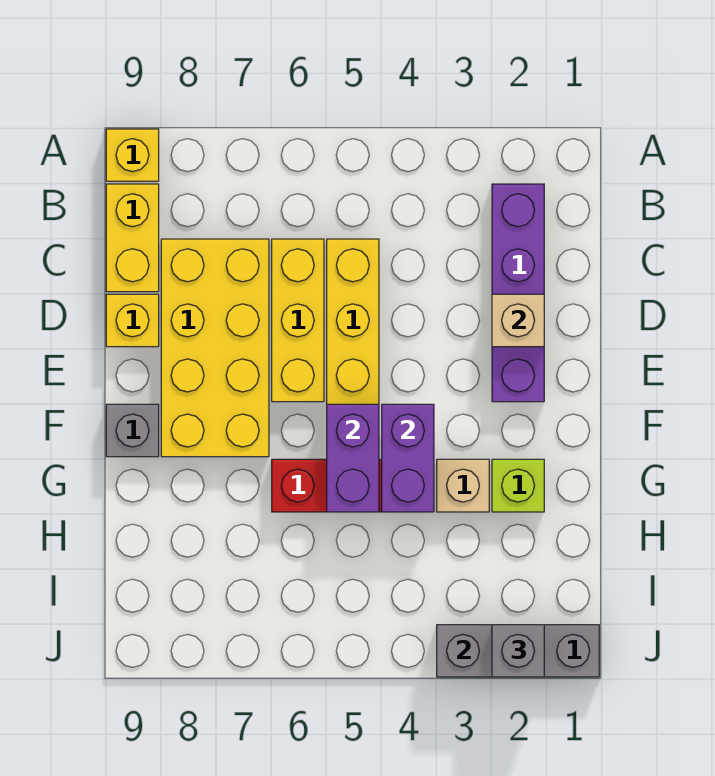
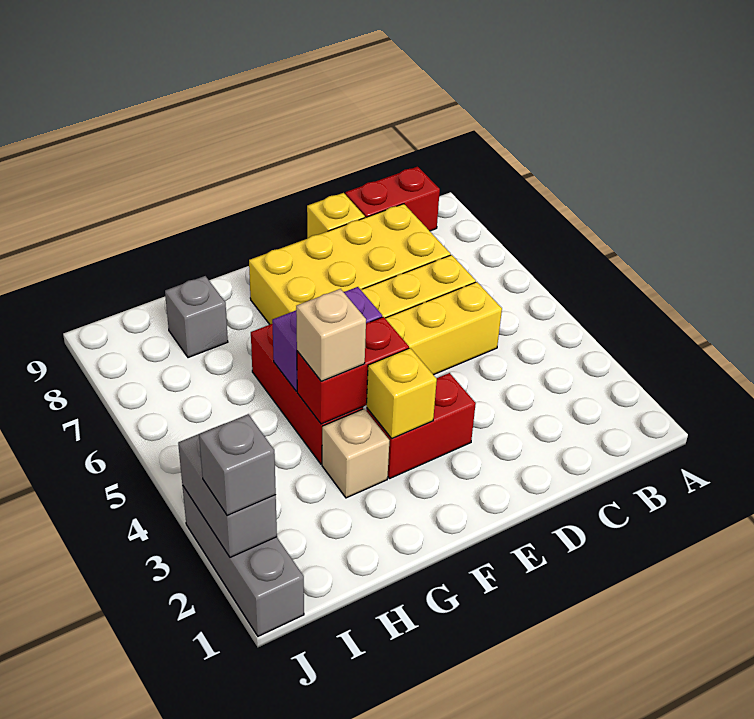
yellow 1x1 brick [106,129,159,181] -> yellow 1x1 brick moved to [367,348,437,439]
purple 1x4 brick [492,184,544,402] -> none
yellow 1x2 brick [106,184,159,292] -> red 1x2 brick [345,167,440,231]
tan 1x1 brick [492,294,544,347] -> tan 1x1 brick moved to [296,289,366,381]
none -> red 1x2 brick [366,373,476,479]
purple 1x2 brick [382,404,434,512] -> red 1x2 brick [297,317,409,424]
grey 1x1 brick [106,404,159,457] -> grey 1x1 brick moved to [165,276,228,358]
lime 1x1 brick [492,459,544,512] -> none

